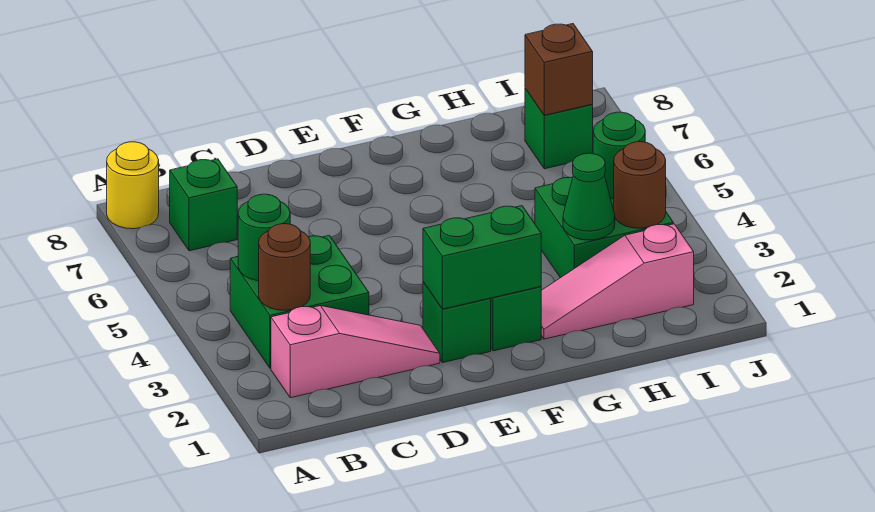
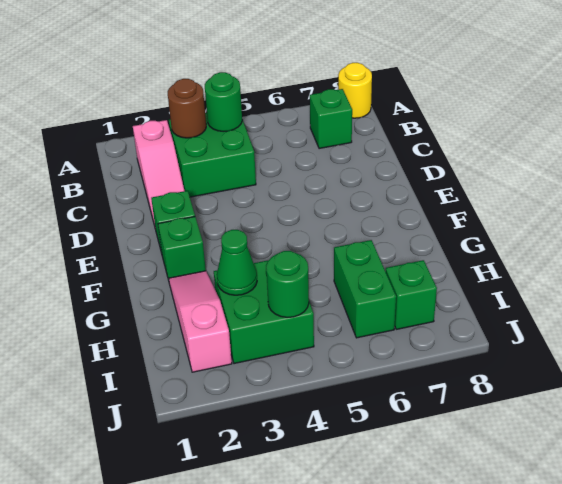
green 1x2 brick [423,206,541,309] -> green 1x2 brick moved to [334,240,396,338]
brown 1x1 round brick [614,142,666,228] -> none
brown 1x1 brick [525,24,593,115] -> none

